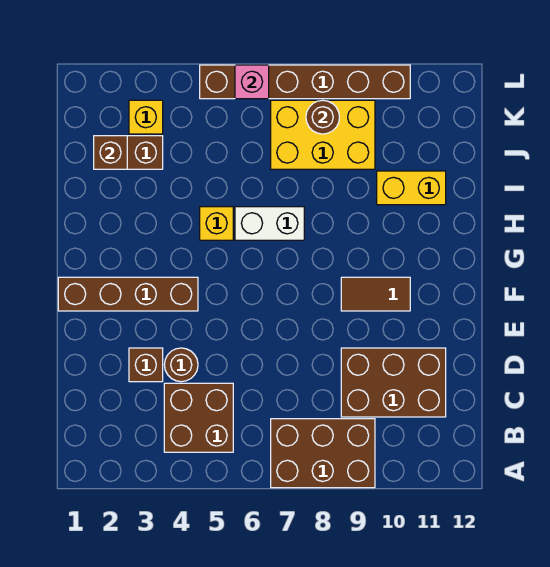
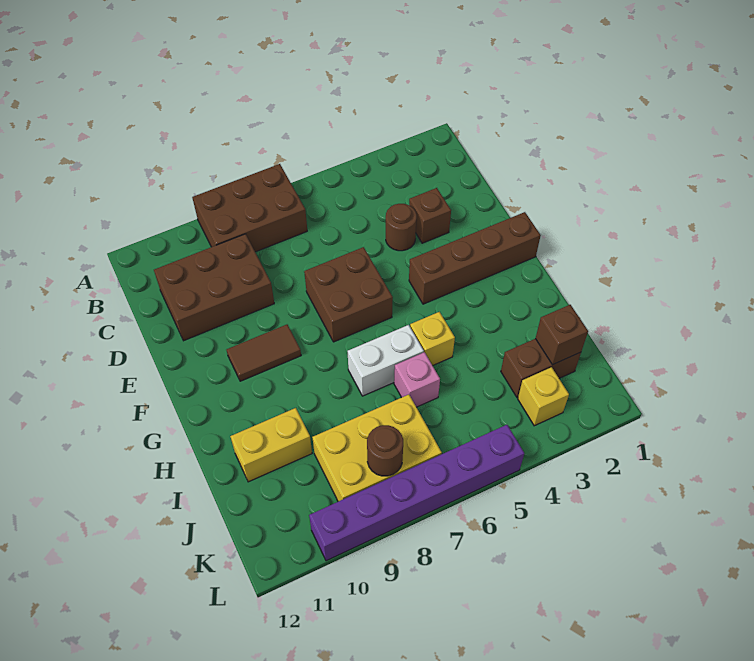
brown 2x2 brick [164,383,233,452] -> brown 2x2 brick moved to [304,247,393,342]
brown 1x6 brick [200,65,410,99] -> purple 1x6 brick [309,425,524,561]
pink 1x1 brick [235,65,269,99] -> pink 1x1 brick moved to [394,352,440,407]

